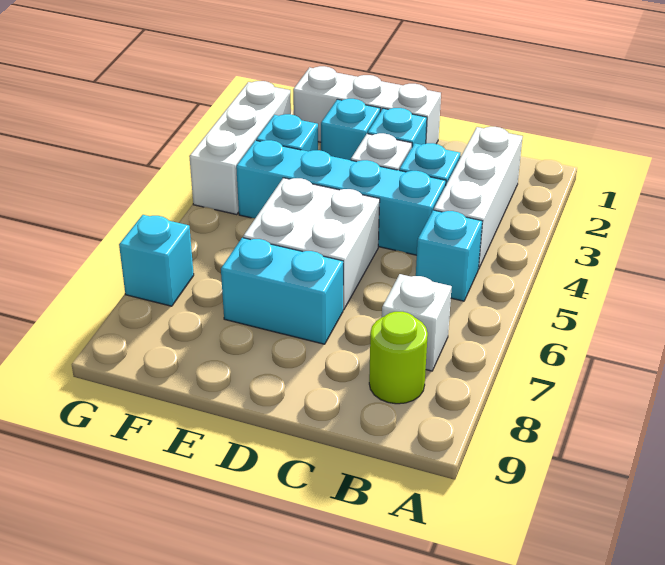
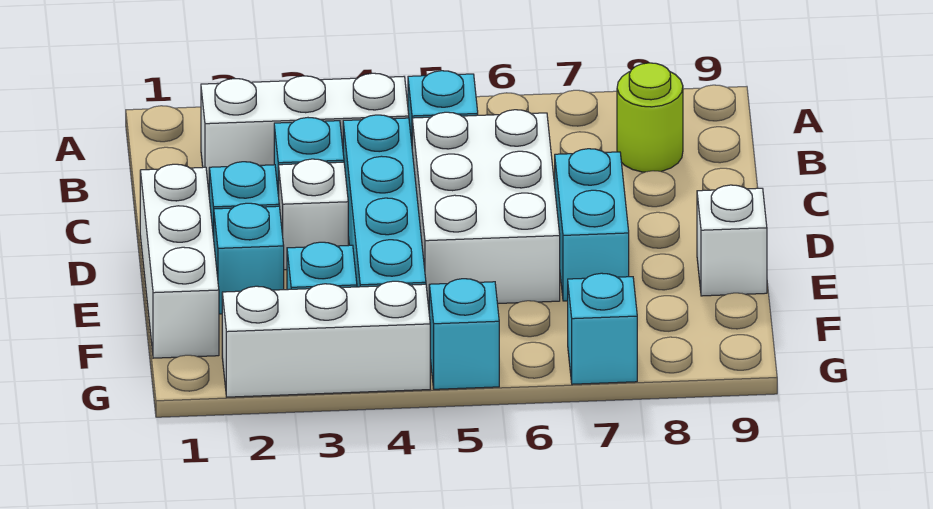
white 1x1 brick [382,274,452,371] -> white 1x1 brick moved to [697,185,767,296]
white 2x2 brick [243,178,380,310] -> white 2x3 brick [412,110,560,306]
none -> cyan 1x1 brick [429,279,499,389]

